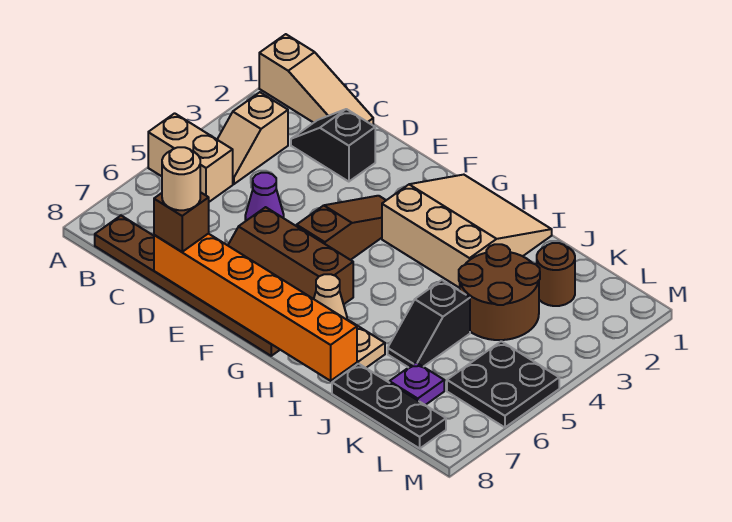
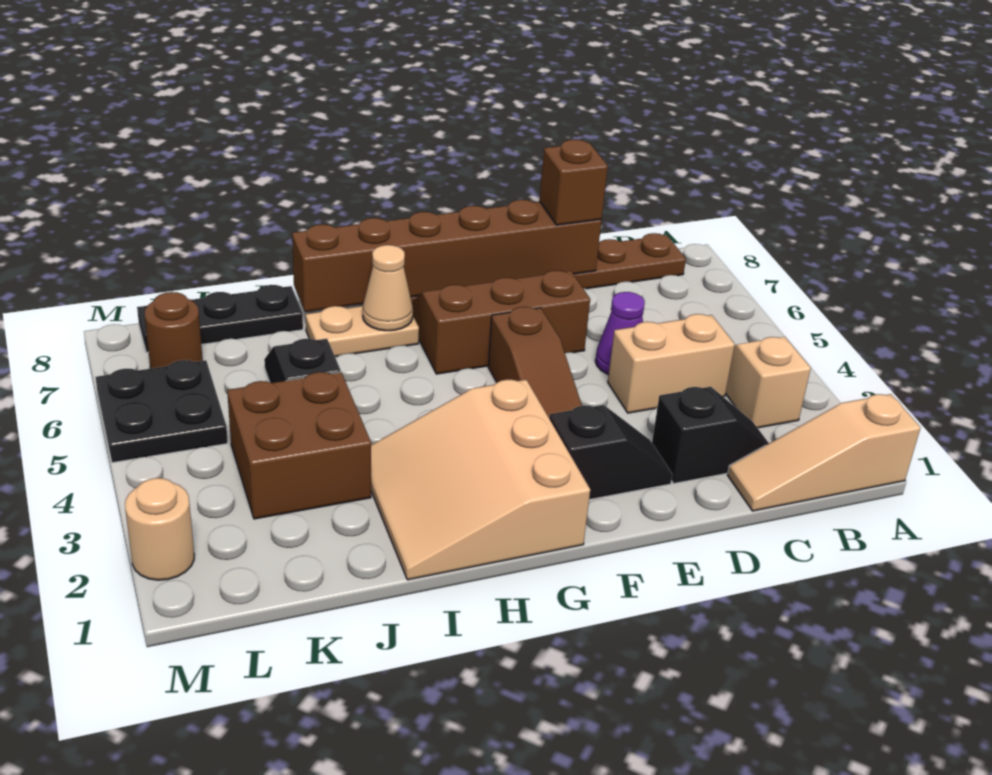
tan 1x2 brick [148,113,233,202] -> tan 1x2 brick moved to [608,314,735,413]
orange 1x6 brick [154,234,357,381] -> brown 1x6 brick [292,200,602,312]
tan 1x1 round brick [162,147,200,210] -> tan 1x1 round brick moved to [125,478,194,580]
none -> black 1x2 slope [549,405,672,500]
tan 3x3 slope [382,175,552,288] -> tan 3x3 slope turned to [371,380,590,580]
brown 2x2 round brick [459,244,540,340] -> brown 2x2 brick [227,372,371,519]
brown 1x1 round brick [537,243,575,306] -> brown 1x1 round brick moved to [145,292,203,369]
purple 1x1 plate [390,363,444,405] -> none

